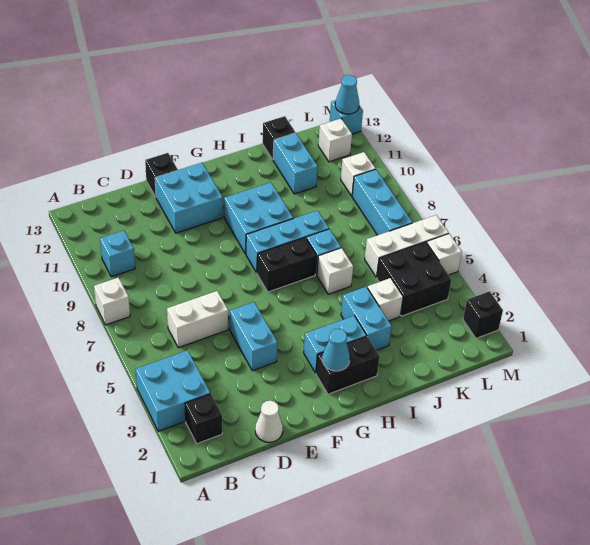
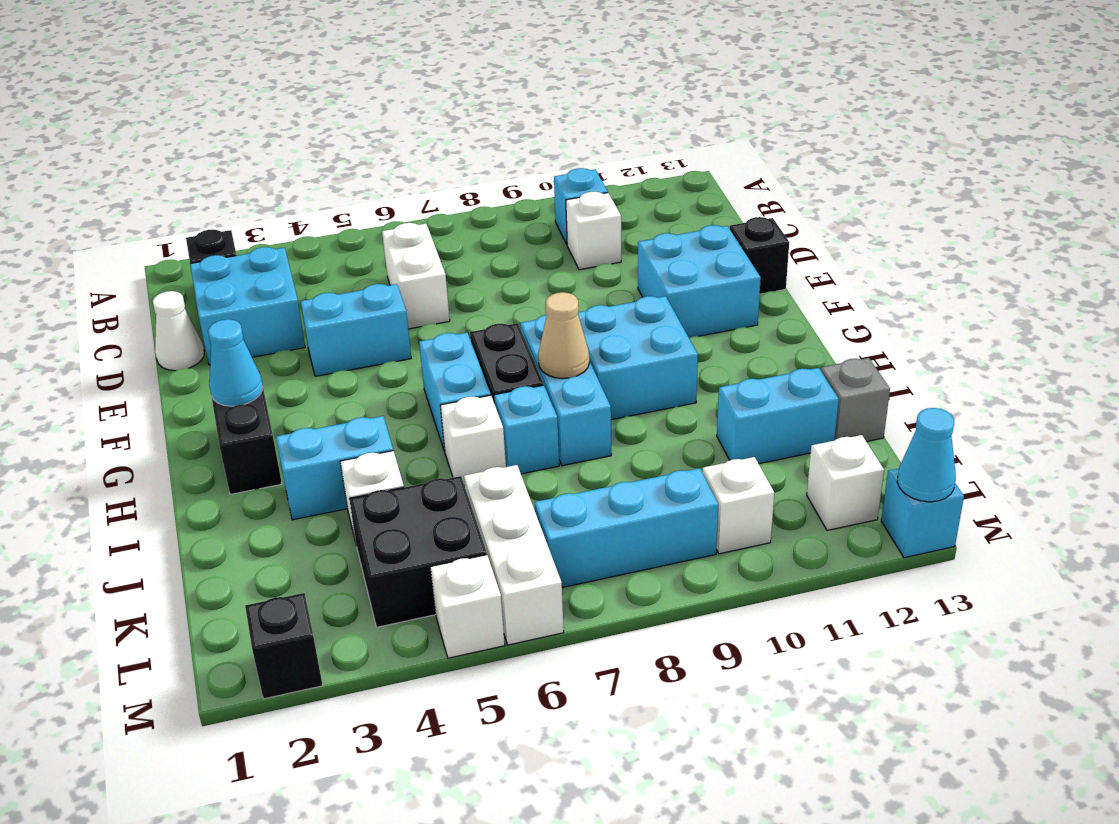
cyan 2x2 brick [136,350,210,431] -> cyan 2x2 brick moved to [190,247,305,365]
white 1x1 brick [94,278,130,325] -> white 1x1 brick moved to [566,192,621,270]
cyan 1x2 brick [304,316,367,373] -> cyan 1x2 brick moved to [419,333,491,452]
none -> tan 1x1 cone [538,292,589,379]
black 1x1 brick [262,116,295,159] -> grey 1x1 brick [821,358,890,442]

